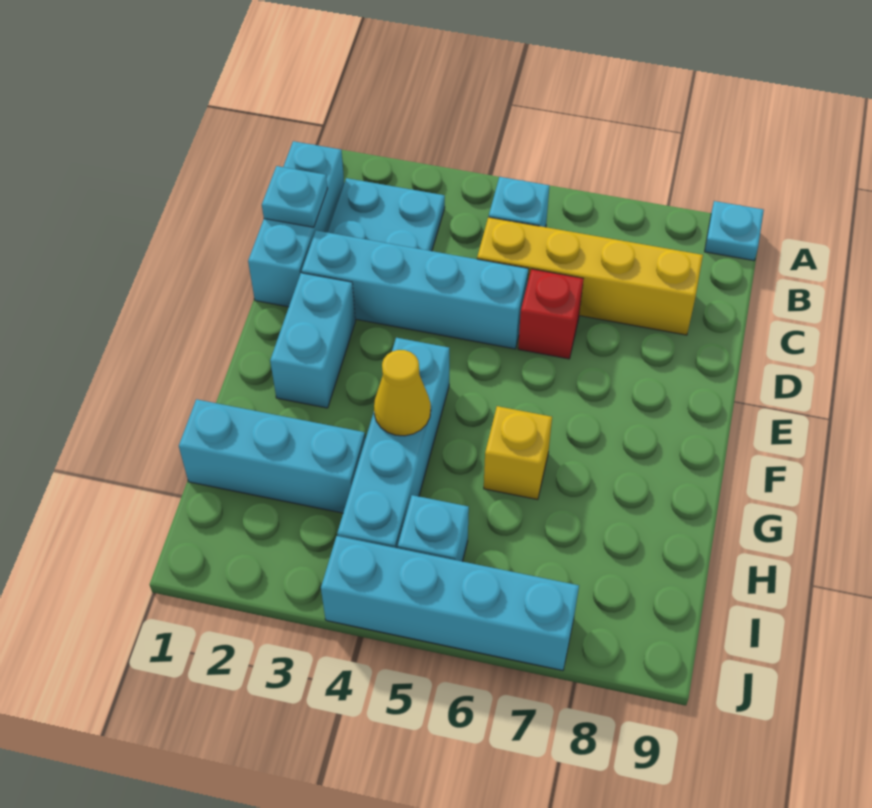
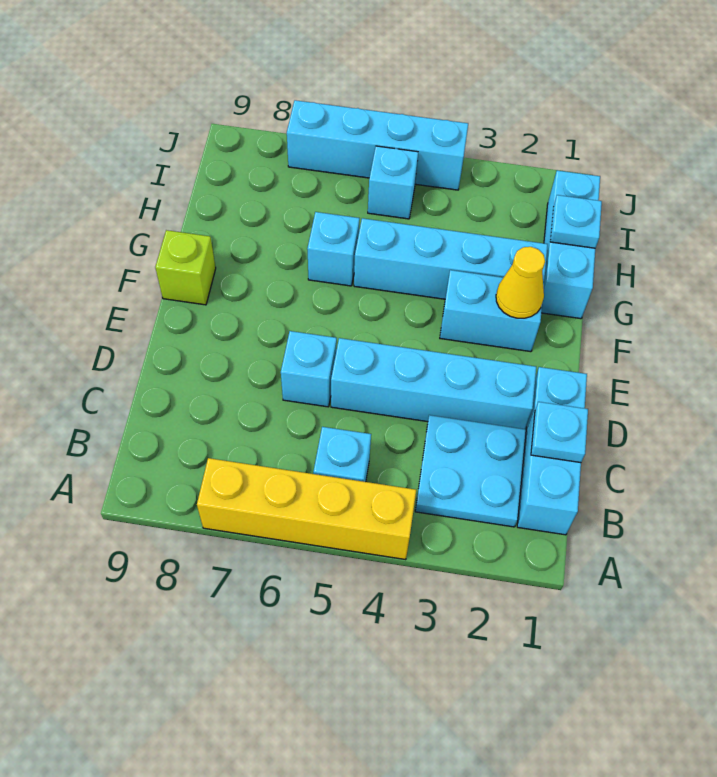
cyan 1x1 plate [705,201,764,261] -> cyan 1x1 plate moved to [550,195,602,248]
yellow 1x4 brick [477,217,703,335] -> yellow 1x4 brick moved to [197,458,416,560]
red 1x1 brick [518,269,583,359] -> cyan 1x1 brick [281,331,337,407]
cyan 1x2 brick [270,273,356,408] -> cyan 1x2 brick turned to [440,270,544,352]
cyan 1x4 brick [337,338,449,548] -> cyan 1x4 brick turned to [354,218,548,299]
none -> lime 1x1 brick [155,230,216,305]
yellow 1x1 cone [374,350,431,436] -> yellow 1x1 cone moved to [496,247,545,318]
yellow 1x1 brick [484,406,552,500] -> cyan 1x1 brick [307,212,360,286]
cyan 1x3 brick [179,399,365,513] -> cyan 1x3 brick turned to [541,170,600,319]

